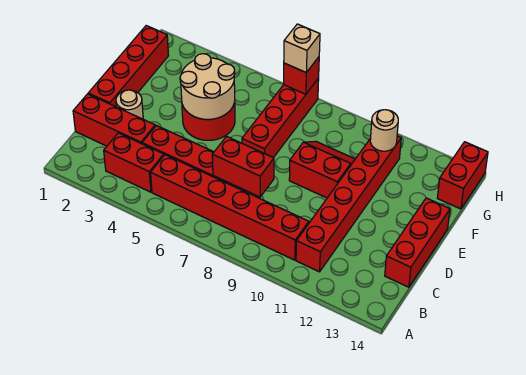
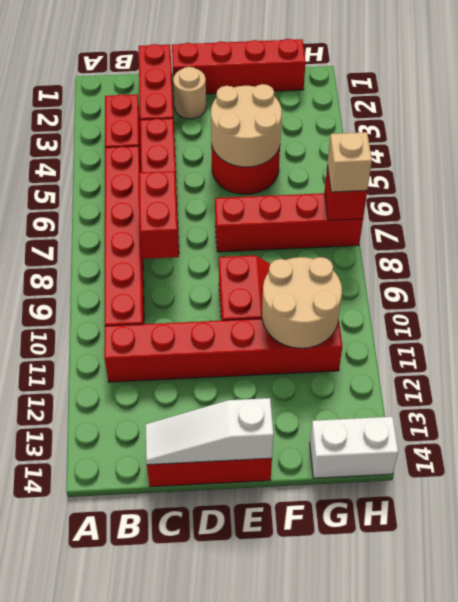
none -> white 1x3 slope [146,398,274,465]
tan 1x1 round brick [370,110,398,151] -> tan 2x2 round brick [262,257,342,348]
red 1x2 brick [437,142,488,209] -> white 1x2 brick [310,417,398,478]

